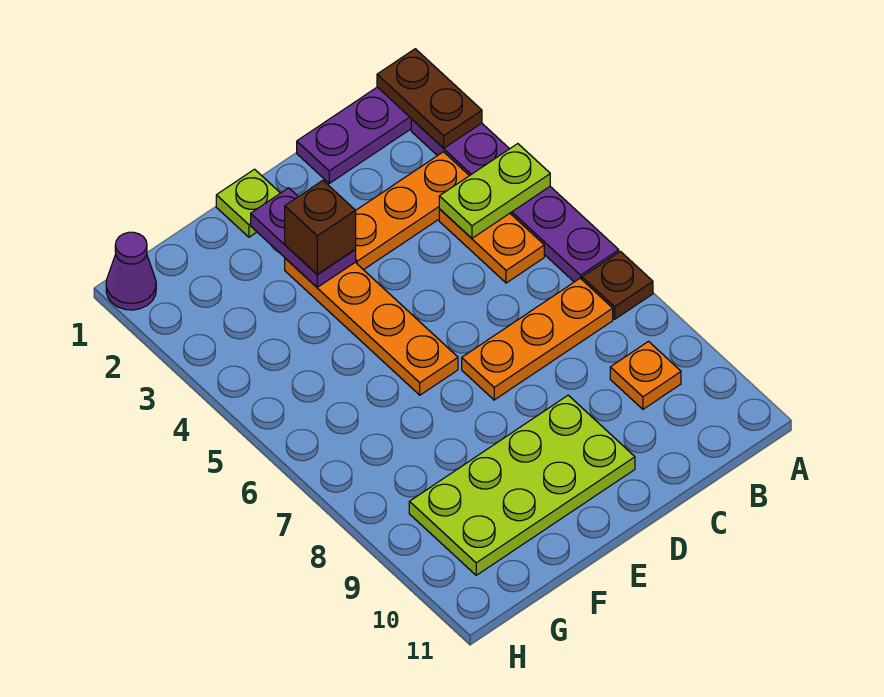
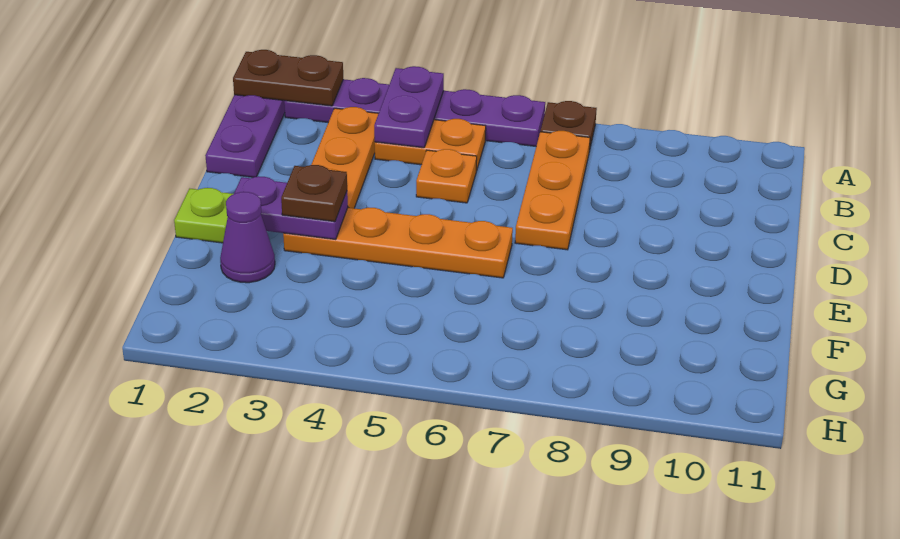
lime 1x2 plate [439,144,550,238] -> purple 1x2 plate [374,66,444,148]
orange 1x1 plate [610,342,681,409] -> orange 1x1 plate moved to [416,149,477,203]
lime 2x4 plate [409,395,635,575] -> none
brown 1x1 brick [285,181,356,274] -> brown 1x1 plate [281,165,347,222]
purple 1x1 cone [106,232,156,310] -> purple 1x1 cone moved to [220,192,275,283]

